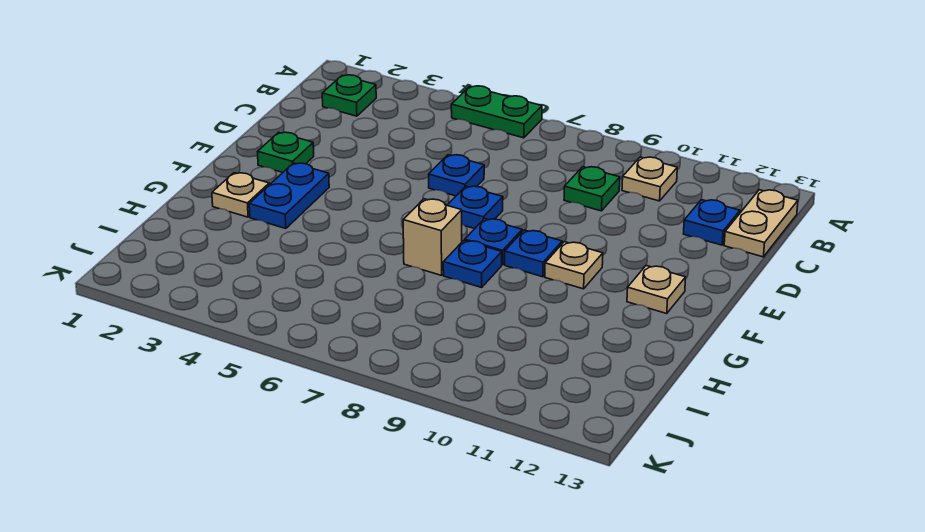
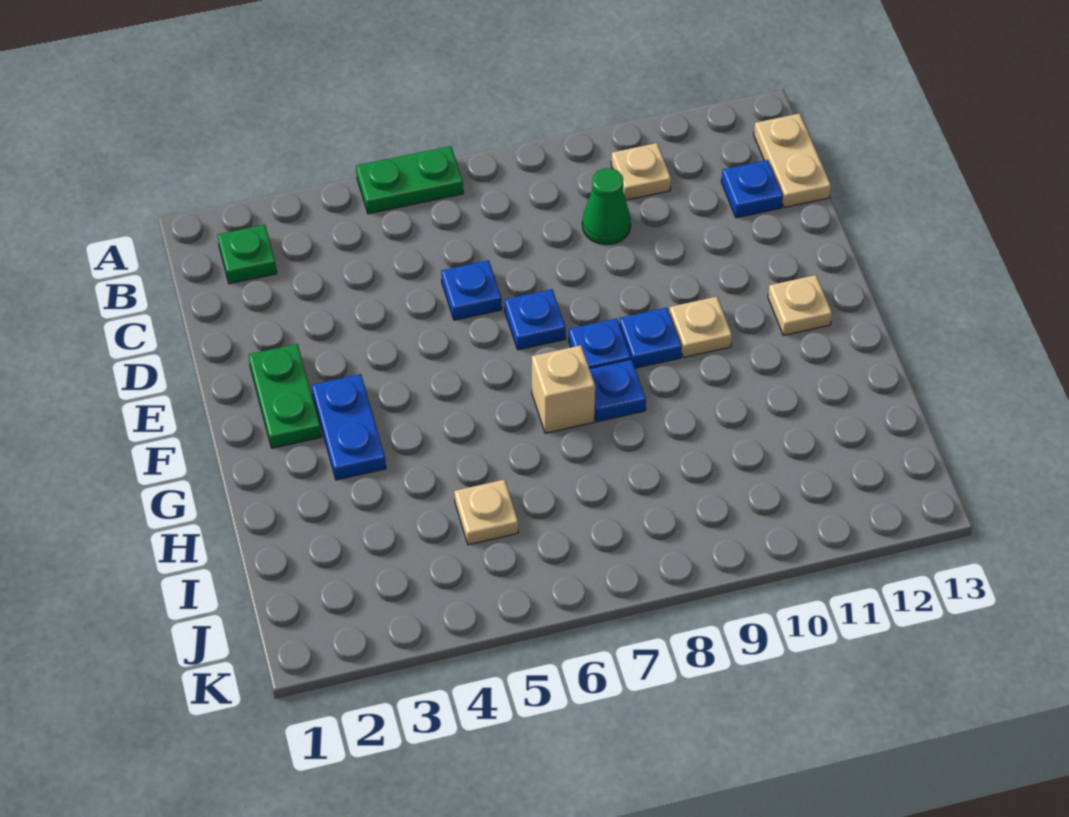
green 1x1 plate [564,167,620,211] -> green 1x1 cone [582,168,631,245]
green 1x1 plate [258,132,314,172] -> green 1x2 plate [249,344,321,448]
tan 1x1 plate [212,173,269,217] -> tan 1x1 plate moved to [454,479,518,545]

